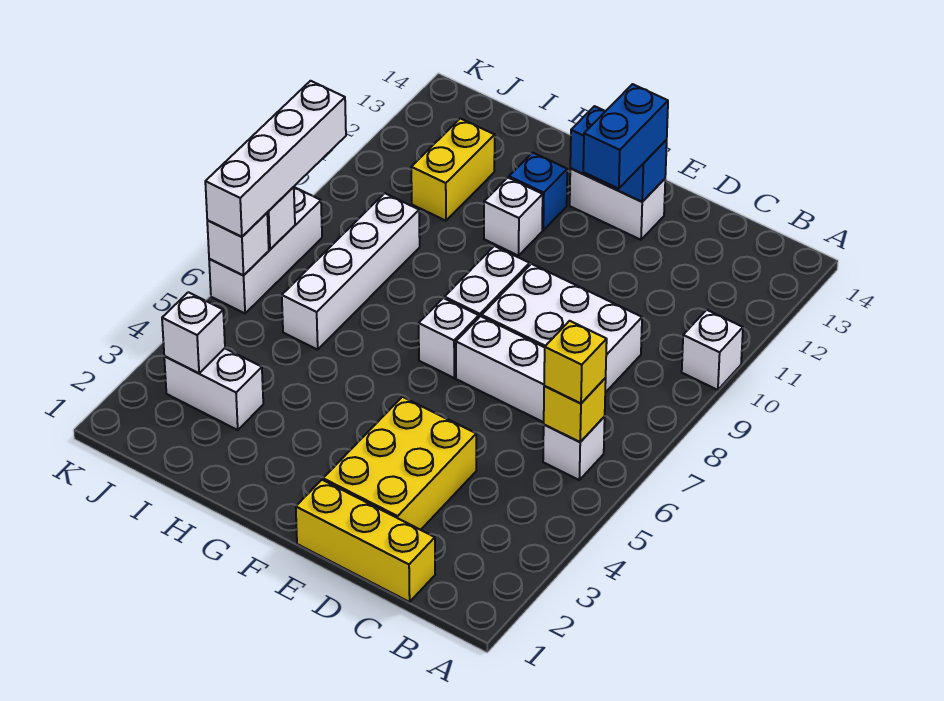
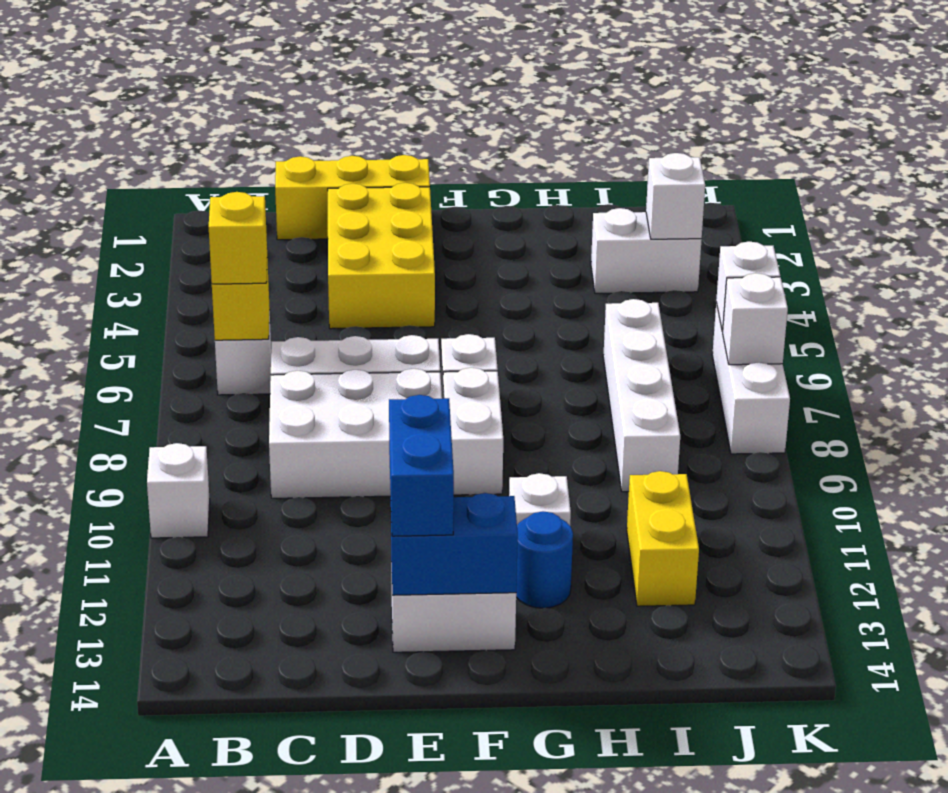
blue 1x1 brick [509,153,567,230] -> blue 1x1 round brick [516,511,573,608]
white 1x4 brick [205,81,346,237] -> none

